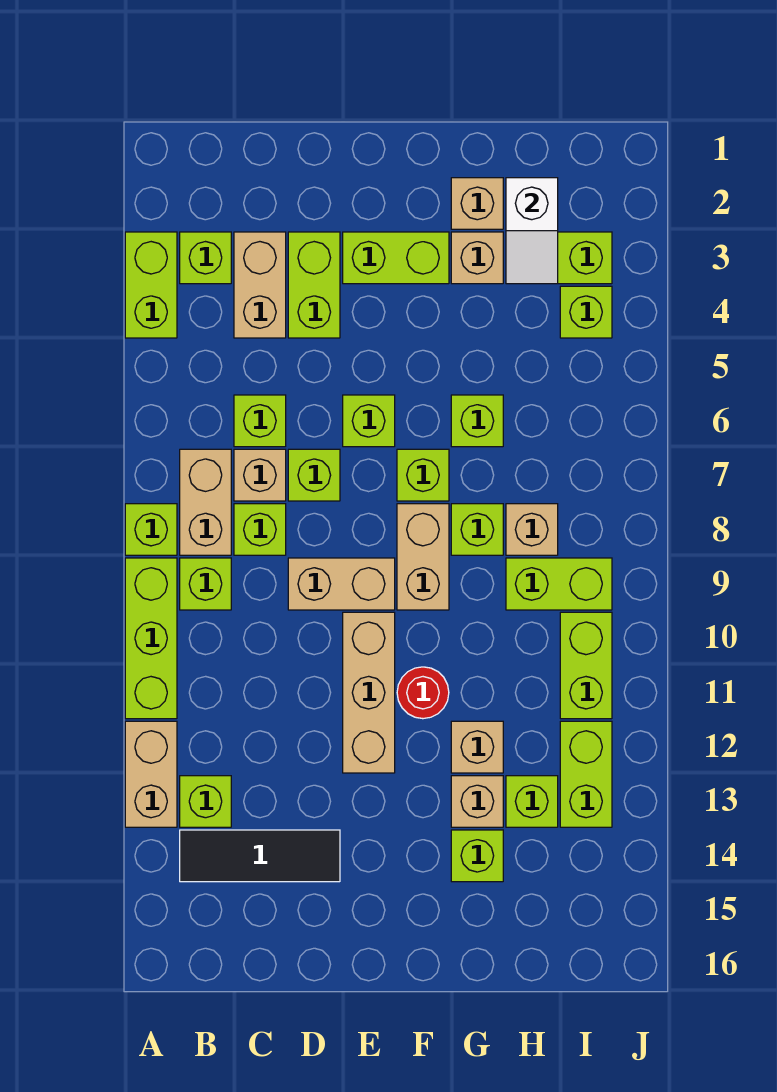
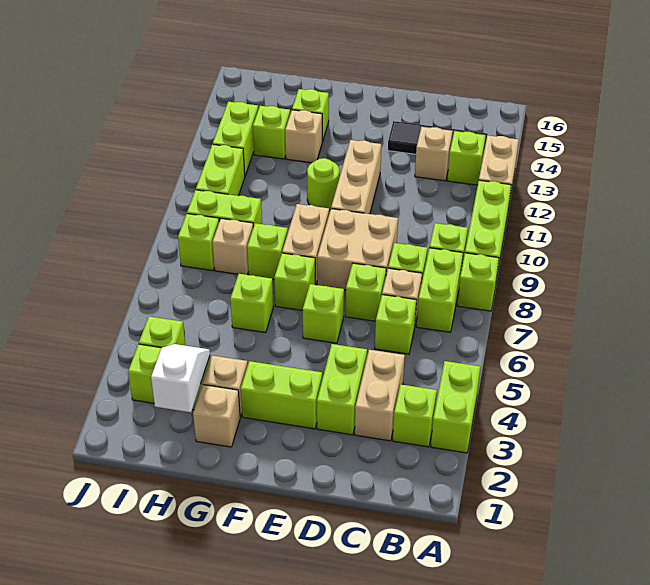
tan 1x2 brick [180,449,231,555] -> lime 1x2 brick [417,248,463,332]
tan 1x2 brick [288,558,395,610] -> tan 2x2 brick [317,209,398,290]
red 1x1 round brick [397,667,449,719] -> lime 1x1 round brick [307,158,339,210]
tan 1x1 brick [451,721,503,773] -> tan 1x1 brick moved to [415,127,453,181]
none -> lime 1x1 brick [178,214,219,271]

